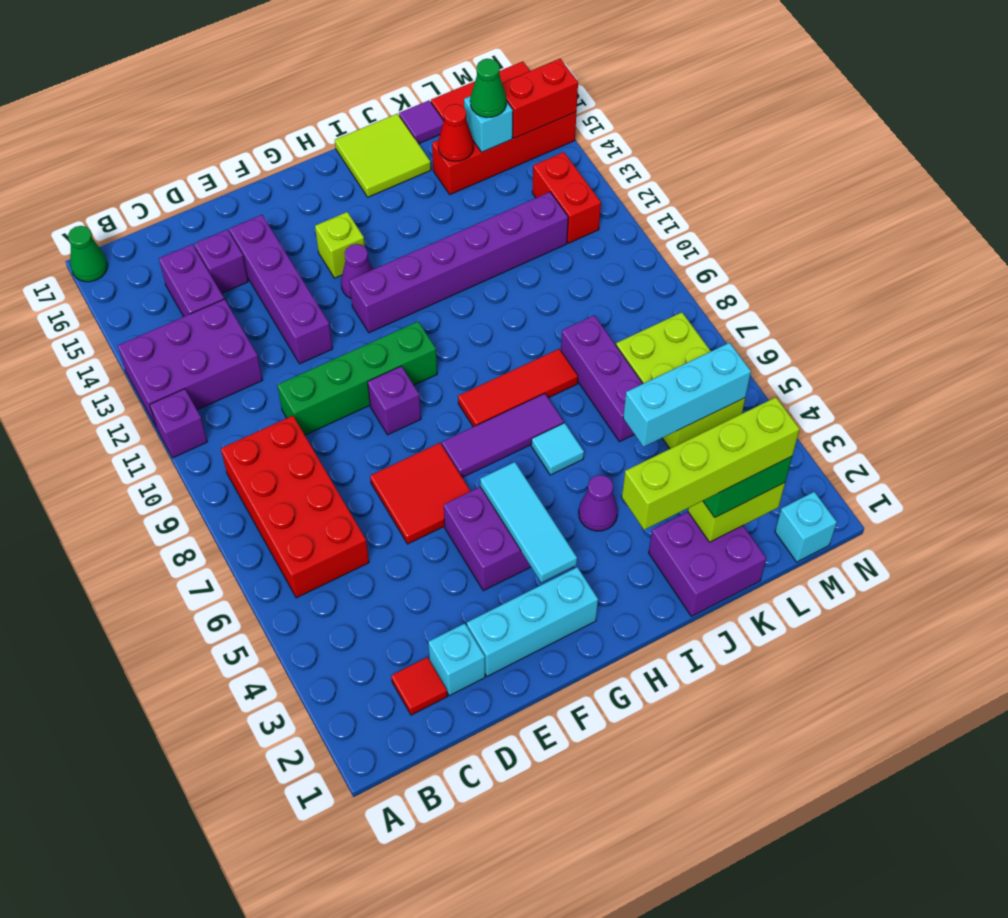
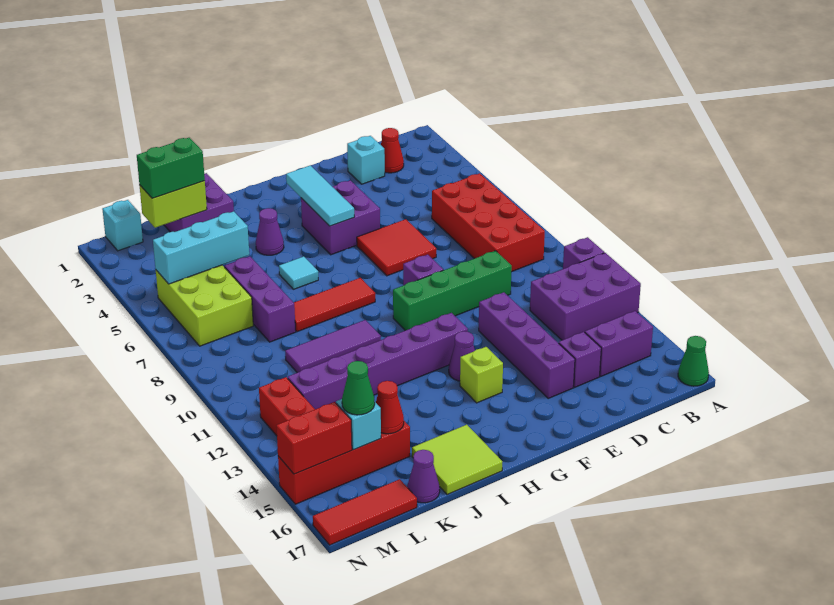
red 1x1 tile [391,657,447,715] -> red 1x1 cone [381,128,404,173]
purple 1x2 brick [159,244,224,316] -> purple 1x2 brick turned to [585,311,653,376]
cyan 1x3 brick [467,567,598,676] -> none
purple 1x3 tile [442,393,564,478] -> purple 1x3 tile moved to [285,320,381,373]
lime 1x4 brick [622,397,800,530] -> none
purple 1x1 tile [399,101,444,144] -> purple 1x1 cone [407,450,440,503]

